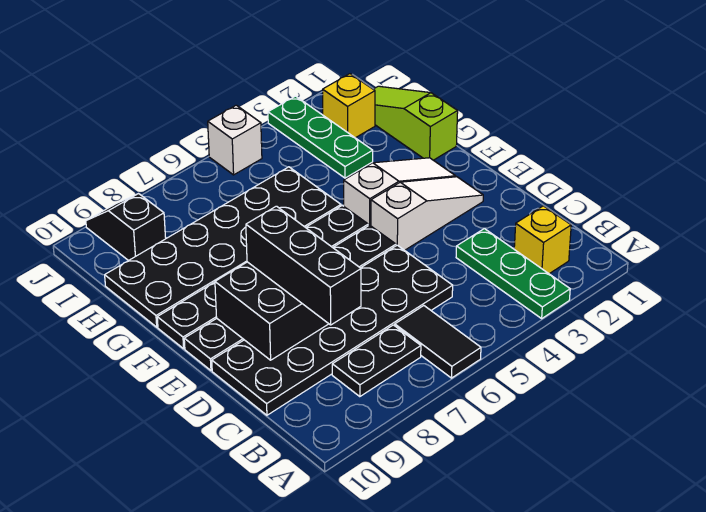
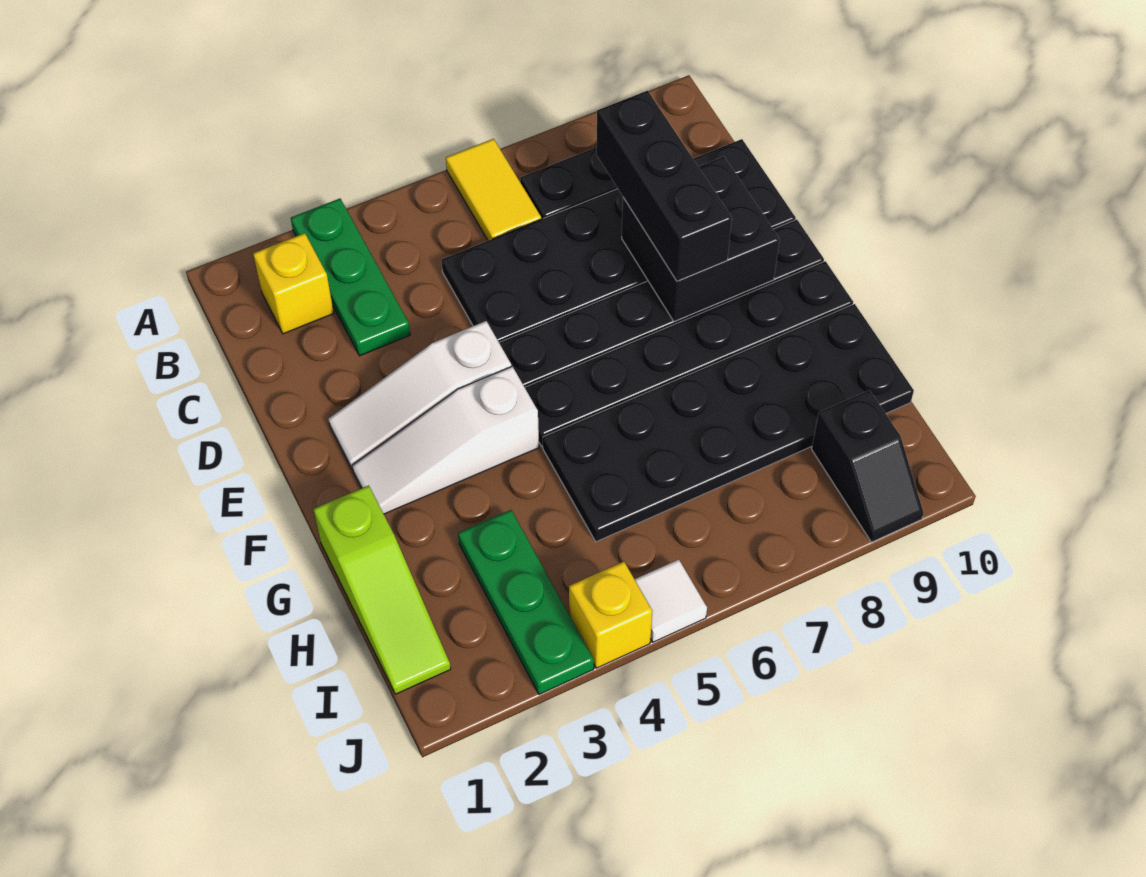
black 1x2 tile [395,306,481,378] -> yellow 1x2 tile [446,139,541,241]
yellow 1x1 brick [323,74,375,138] -> yellow 1x1 brick moved to [569,561,653,668]
white 1x1 brick [208,105,262,175] -> white 1x1 tile [635,559,707,642]

